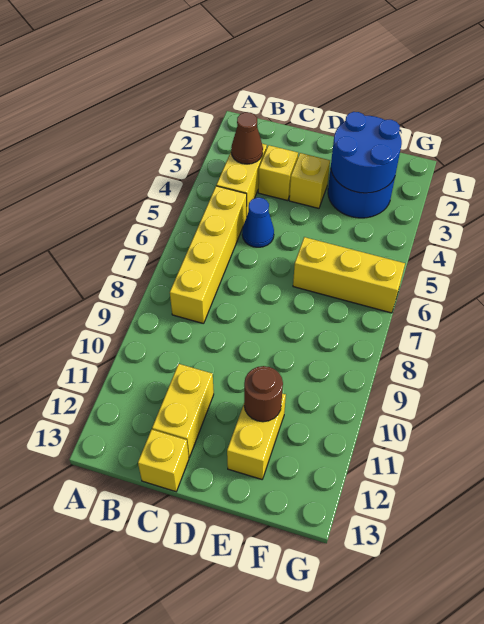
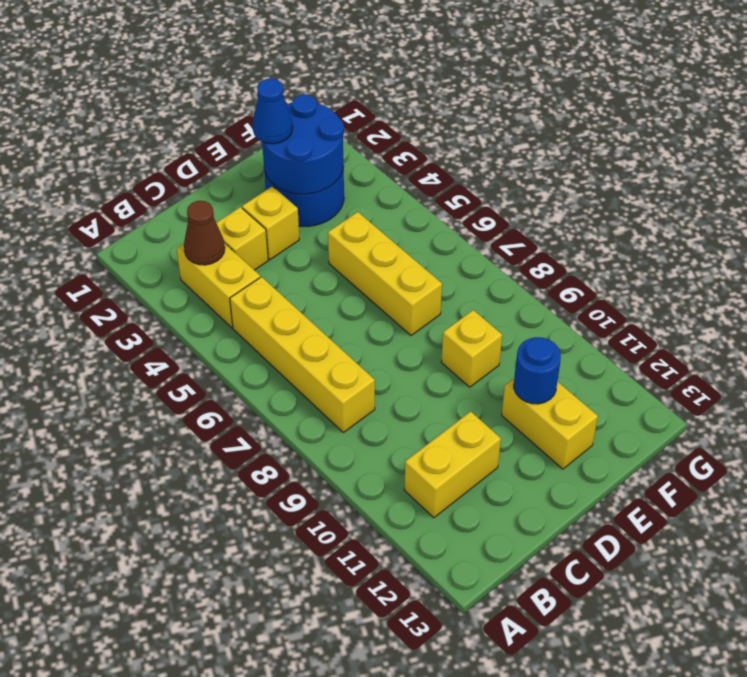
blue 1x1 cone [242,198,274,247] -> blue 1x1 cone moved to [253,79,293,144]
yellow 1x2 brick [152,364,214,457] -> yellow 1x2 brick turned to [404,411,501,518]
yellow 1x1 brick [138,430,189,492] -> yellow 1x1 brick moved to [441,310,502,387]
yellow 1x3 brick [293,237,405,313] -> yellow 1x3 brick turned to [328,212,442,335]
brown 1x1 round brick [244,366,283,422] -> blue 1x1 round brick [514,337,561,404]

